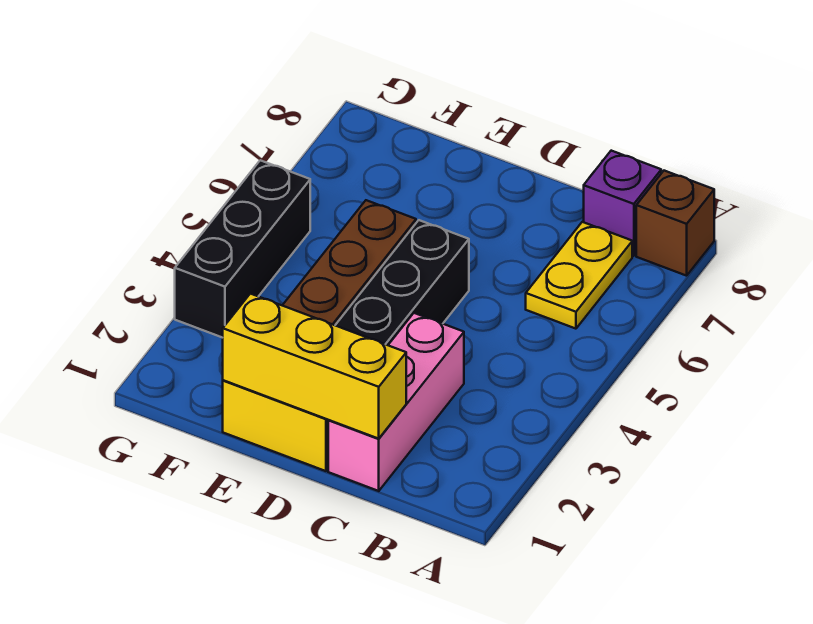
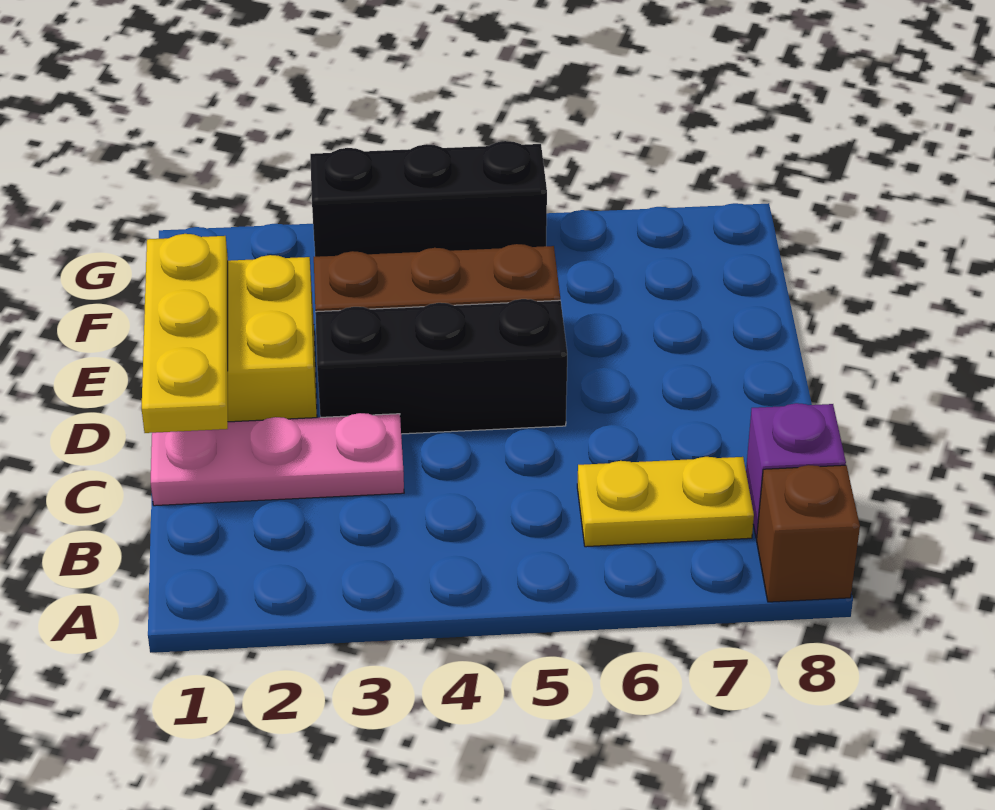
pink 1x3 brick [328,313,464,491] -> pink 1x3 plate [151,413,404,506]
yellow 1x3 brick [223,294,406,439] -> yellow 1x3 plate [142,234,228,433]

